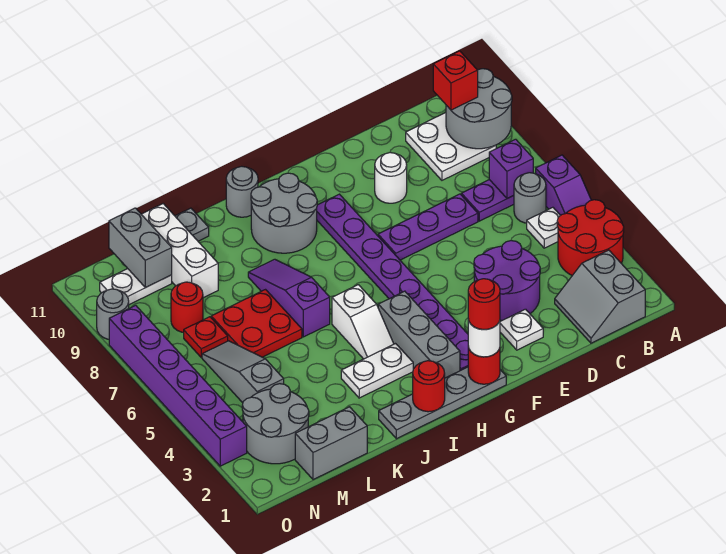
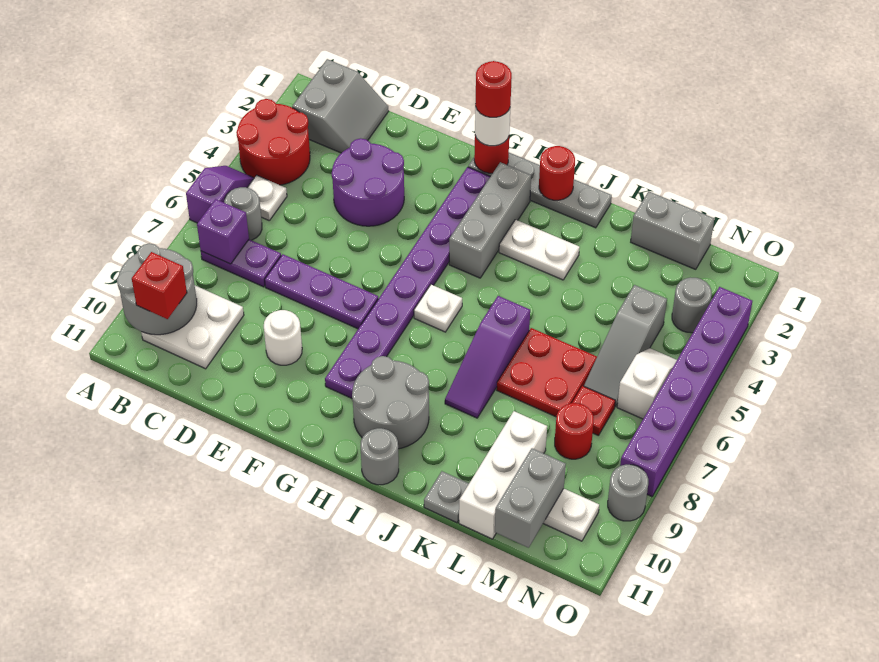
white 1x1 plate [500,309,543,350] -> white 1x1 plate moved to [414,285,462,332]
white 1x2 slope [332,285,394,359] -> white 1x2 slope moved to [617,348,677,419]
grey 2x2 round brick [242,384,309,464] -> grey 1x1 round brick [672,278,712,333]

